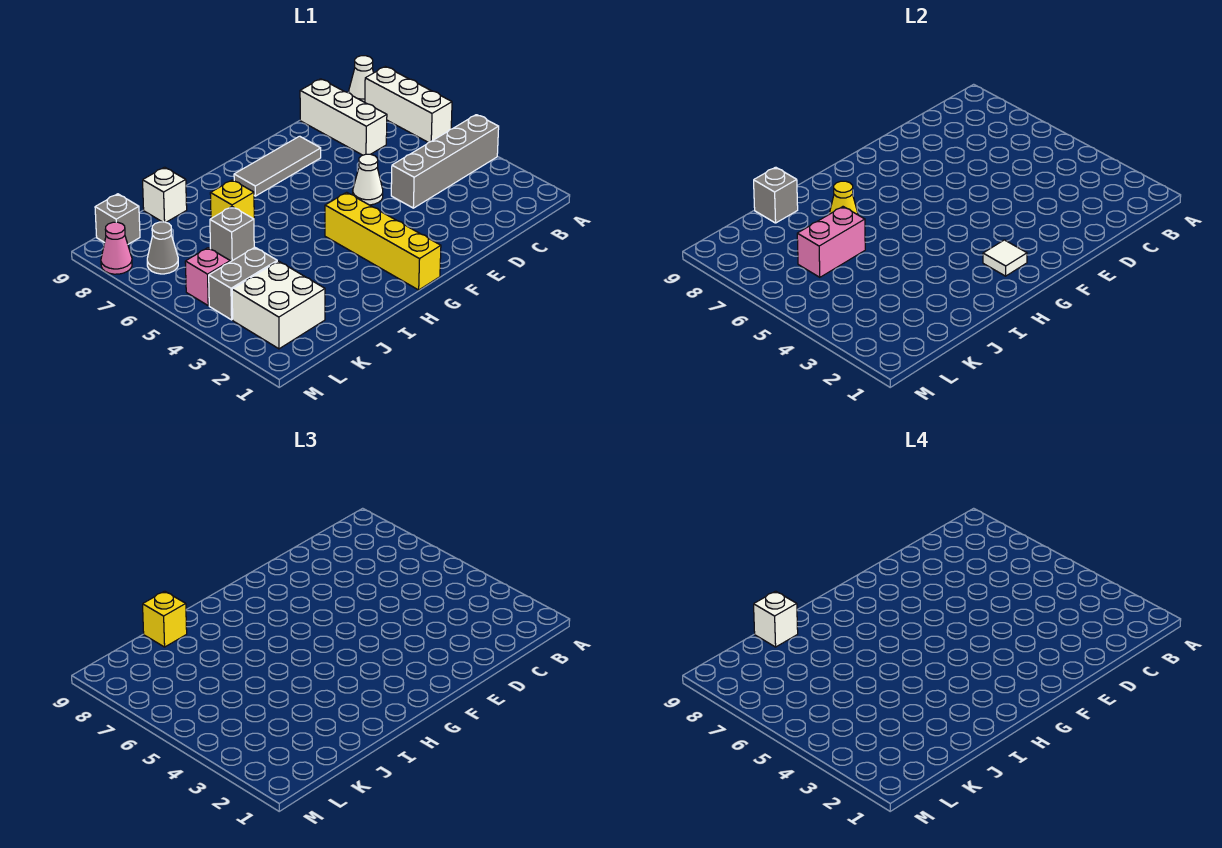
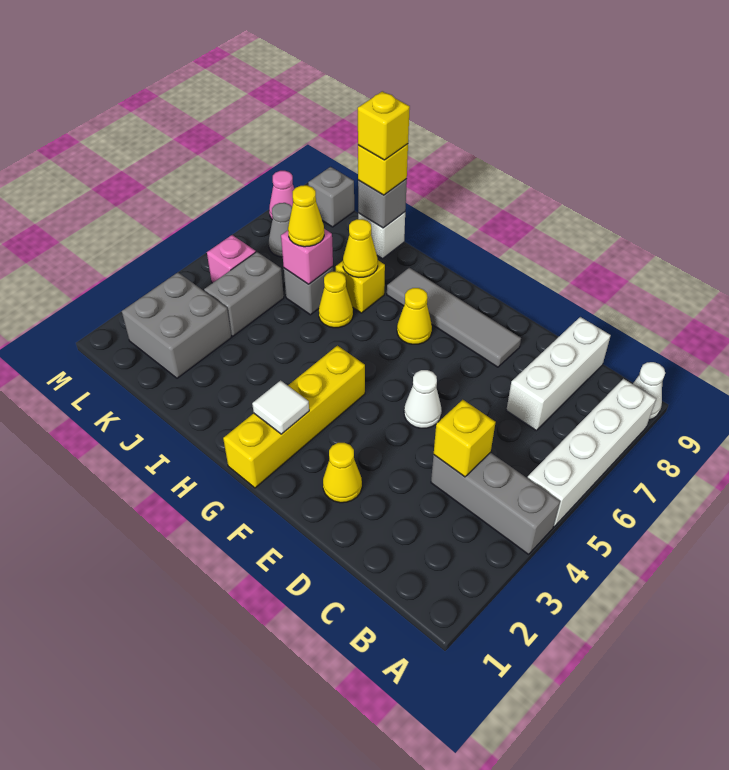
grey 1x4 brick [391,115,499,208] -> grey 1x3 brick [431,452,560,554]
white 1x3 brick [365,67,452,142] -> white 1x4 brick [527,379,656,527]
none -> yellow 1x1 brick [434,400,496,477]
none -> yellow 1x1 cone [323,443,362,503]
grey 1x3 tile [234,136,321,196] -> grey 1x4 tile [387,268,521,367]
none -> yellow 1x1 cone [397,288,432,344]
none -> yellow 1x1 cone [319,271,353,328]
pink 1x2 brick [797,207,865,277] -> pink 1x1 brick [281,229,333,284]
none -> yellow 1x1 cone [288,185,324,247]
white 1x1 brick [754,591,798,647] -> yellow 1x1 brick [358,91,410,160]
white 2x2 brick [232,261,325,349] -> grey 2x2 brick [122,272,231,378]
grey 1x2 brick [209,247,277,320] -> grey 1x2 brick turned to [204,252,284,336]

